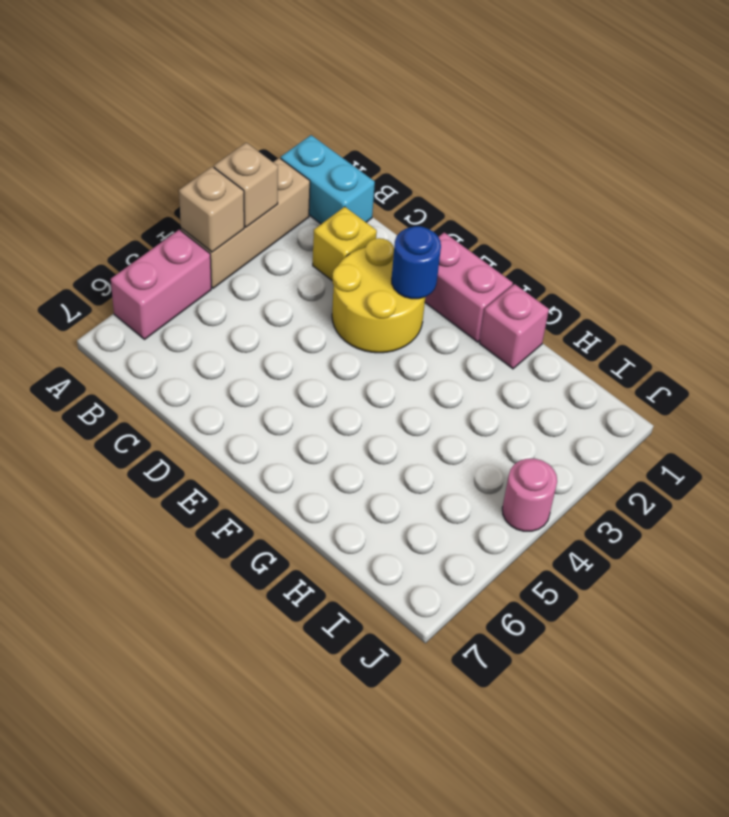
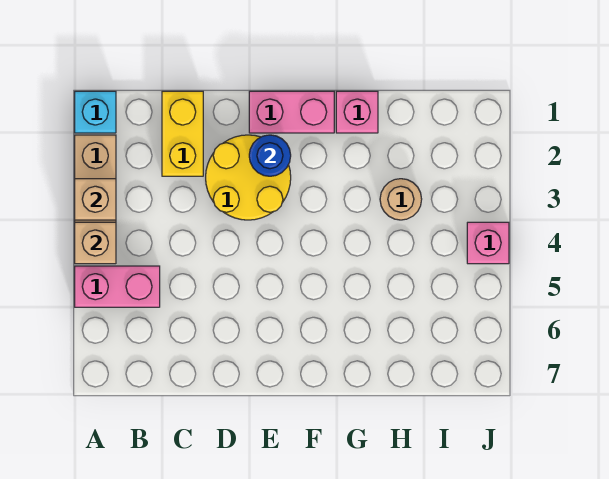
cyan 1x2 brick [281,135,375,224] -> cyan 1x1 brick [75,91,116,133]
pink 1x2 brick [111,230,211,339] -> pink 1x2 brick turned to [75,266,160,307]
yellow 1x1 brick [313,207,377,280] -> yellow 1x2 brick [162,91,203,176]
none -> tan 1x1 round brick [380,179,422,220]
pink 1x1 round brick [502,459,557,531] -> pink 1x1 brick [467,222,509,264]

